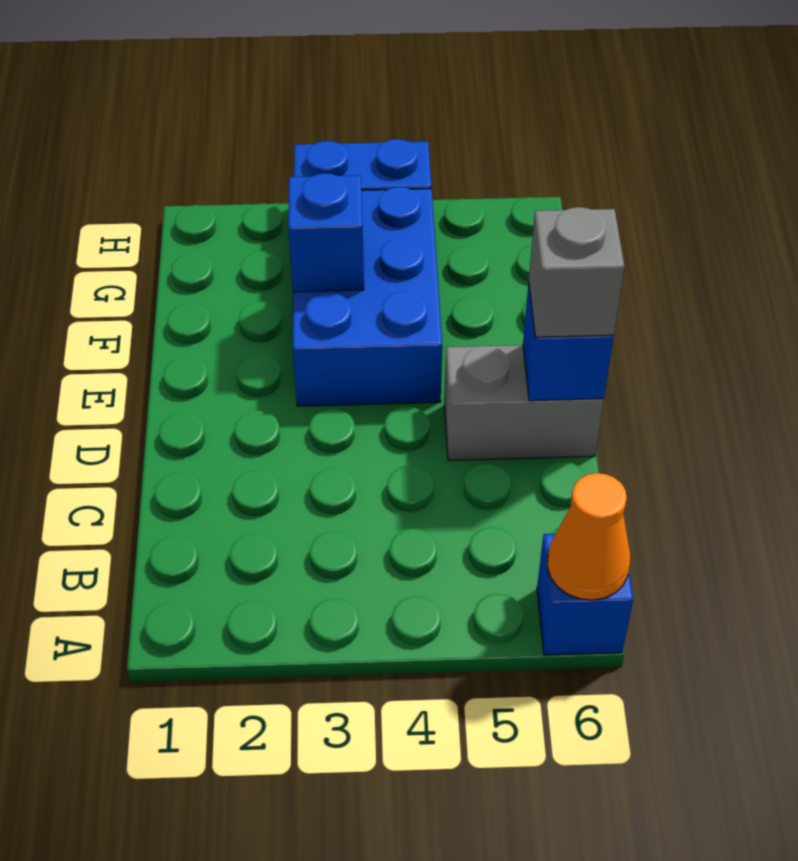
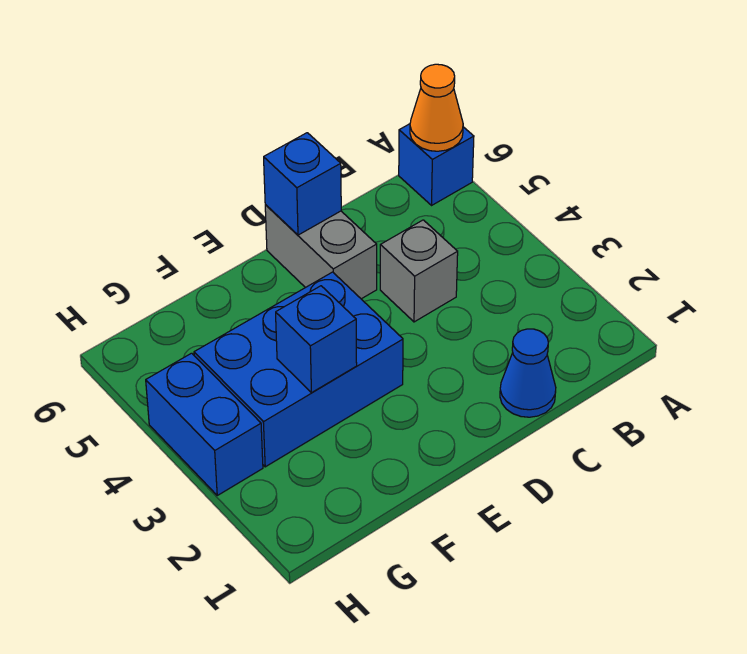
none -> blue 1x1 cone [500,329,556,417]
grey 1x1 brick [529,207,624,337] -> grey 1x1 brick moved to [380,220,458,322]

